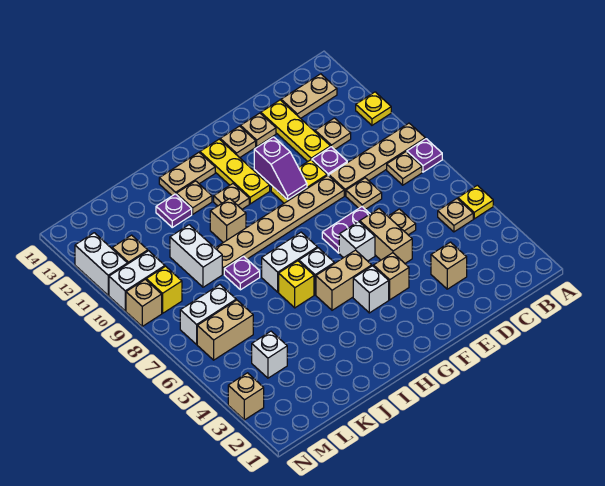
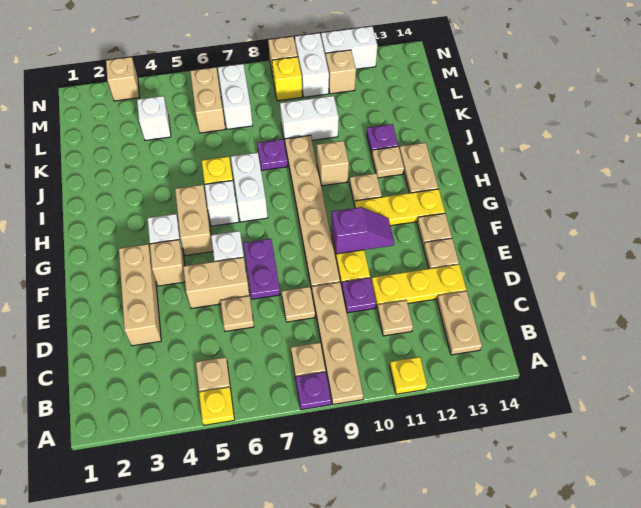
tan 1x1 brick [431,242,467,289] -> tan 1x3 brick [119,244,161,346]
purple 1x2 slope [254,137,307,200] -> purple 1x2 slope turned to [331,207,394,254]

